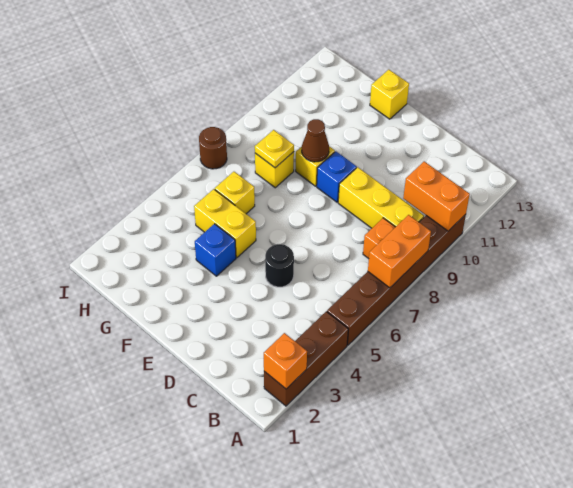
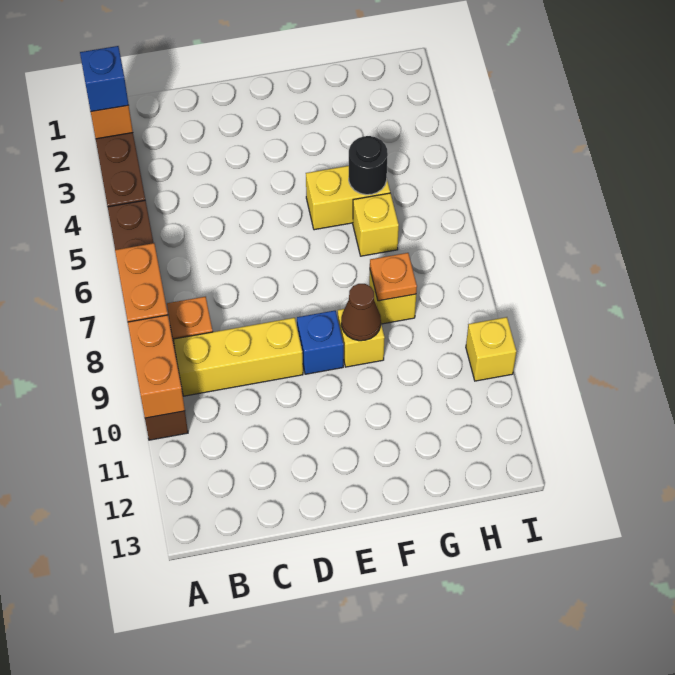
orange 1x2 brick [403,161,470,231] -> orange 1x2 brick turned to [128,315,185,418]
black 1x1 round brick [265,244,294,287] -> black 1x1 round brick moved to [349,136,388,195]
blue 1x1 brick [195,224,236,276] -> blue 1x1 brick moved to [80,46,129,112]
yellow 1x1 brick [370,70,409,119] -> yellow 1x1 brick moved to [466,317,516,381]
yellow 1x1 plate [255,130,294,168] -> orange 1x1 plate [370,253,417,301]
brown 1x1 round brick [199,127,227,169] -> none

